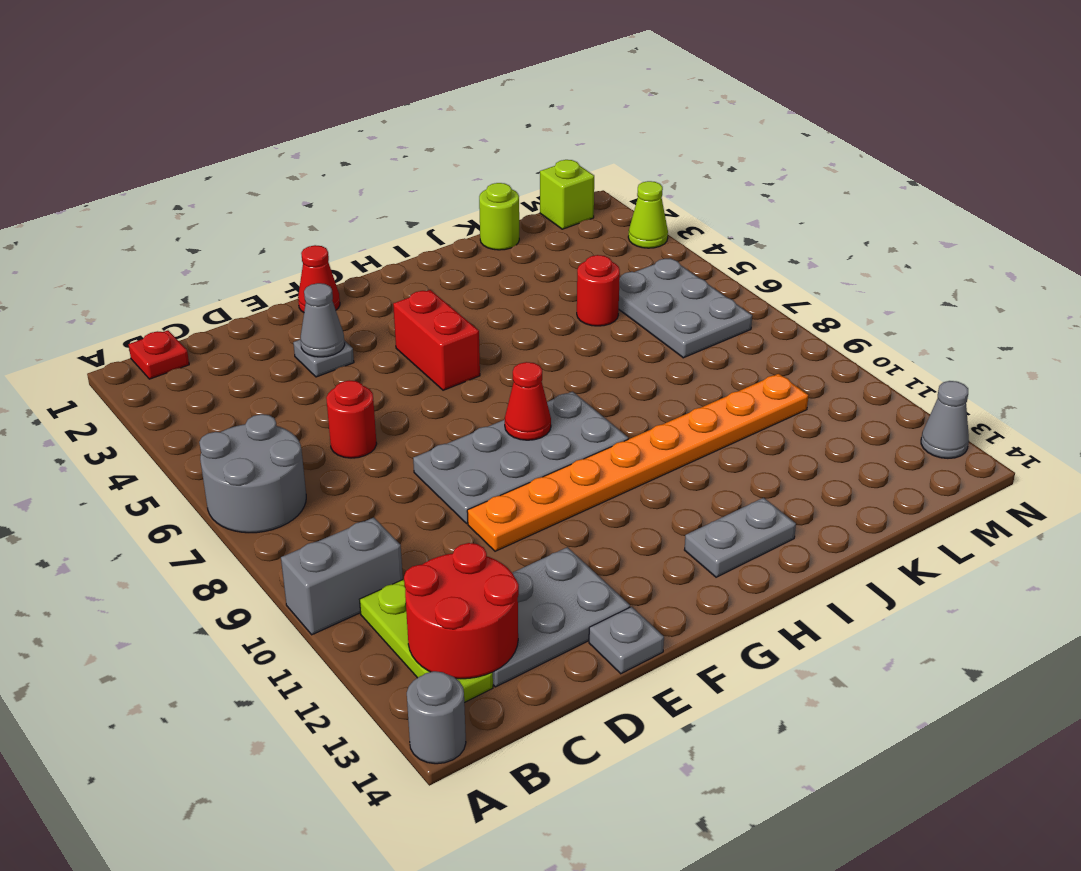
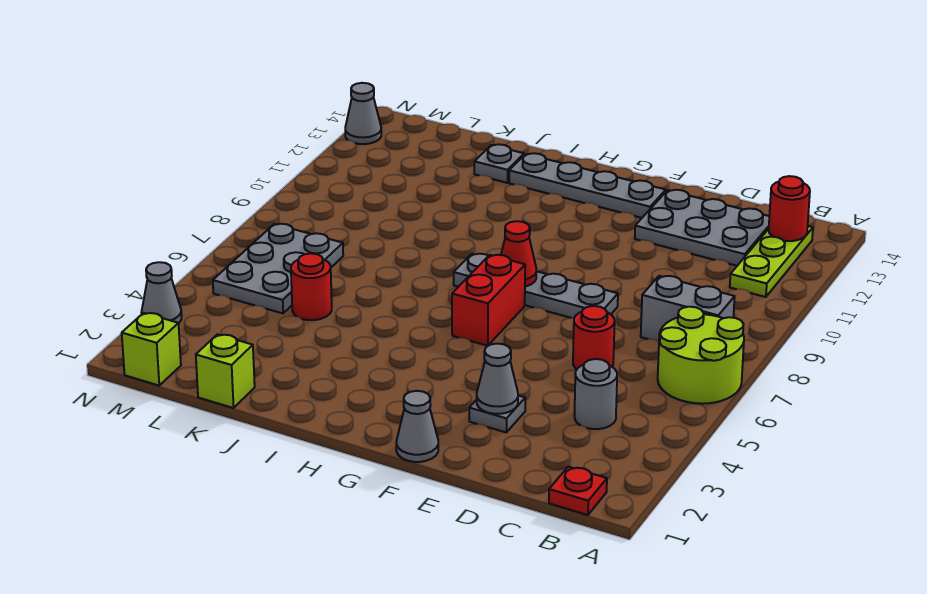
grey 2x2 round brick [199,414,306,533] -> lime 2x2 round brick [658,307,744,404]
grey 1x2 brick [281,517,403,635] -> grey 1x2 brick moved to [641,276,735,341]
grey 1x1 round brick [407,671,466,764] -> grey 1x1 round brick moved to [574,359,617,429]
red 2x2 round brick [404,543,519,679] -> red 1x1 round brick [769,176,810,241]
grey 2x4 plate [413,392,628,523] -> grey 1x4 plate [454,254,618,318]
orange 1x8 plate [467,374,809,551] -> none
grey 1x1 plate [589,607,664,674] -> grey 1x1 plate moved to [474,144,524,183]
red 1x1 cone [298,245,340,312] -> grey 1x1 cone [396,391,438,462]
red 1x2 brick [393,290,480,390] -> red 1x2 brick moved to [452,255,525,346]
grey 1x2 plate [685,498,796,577] -> grey 1x4 plate [509,153,666,218]
lime 1x1 round brick [479,183,519,250] -> lime 1x1 brick [196,334,255,408]
lime 1x1 cone [628,181,668,248] -> grey 1x1 cone [141,262,182,323]

